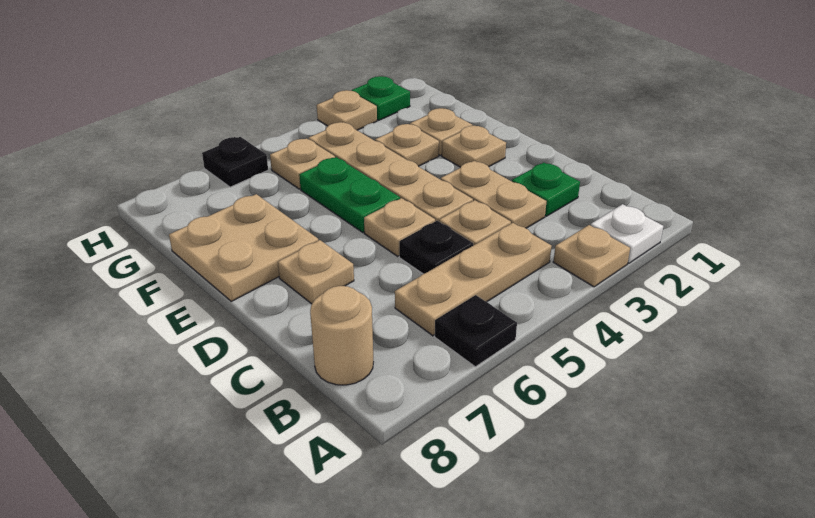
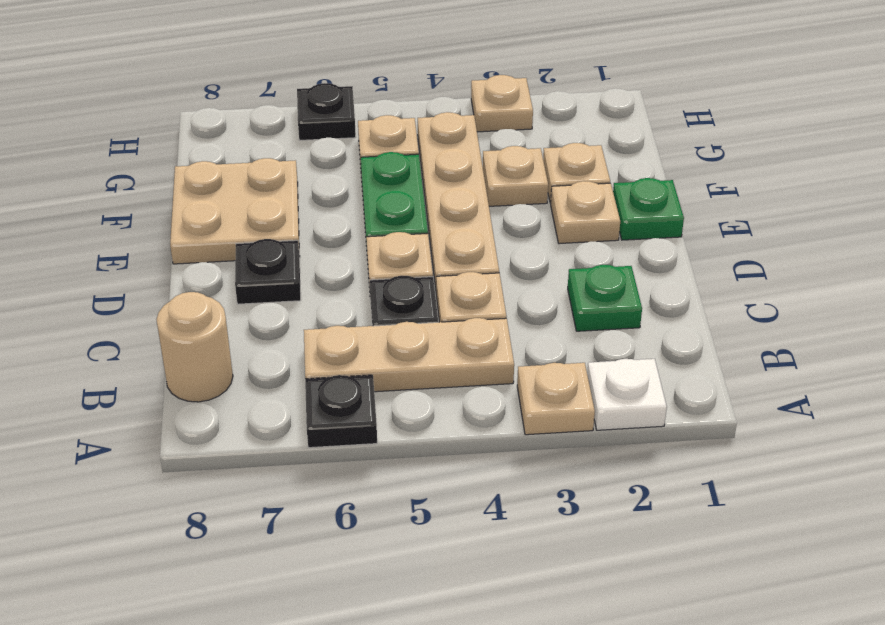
tan 1x2 plate [441,161,547,228] -> none
tan 1x1 plate [278,240,354,304] -> black 1x1 plate [235,239,301,304]
green 1x1 plate [351,76,410,120] -> green 1x1 plate moved to [613,178,684,240]

